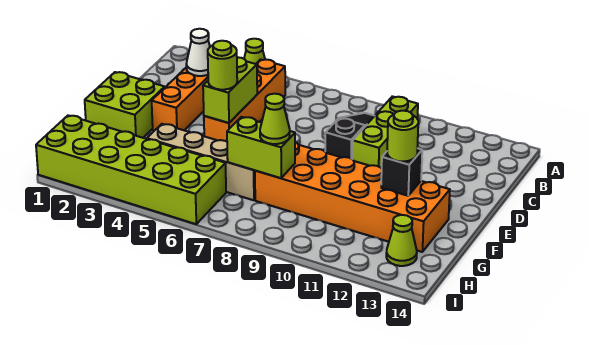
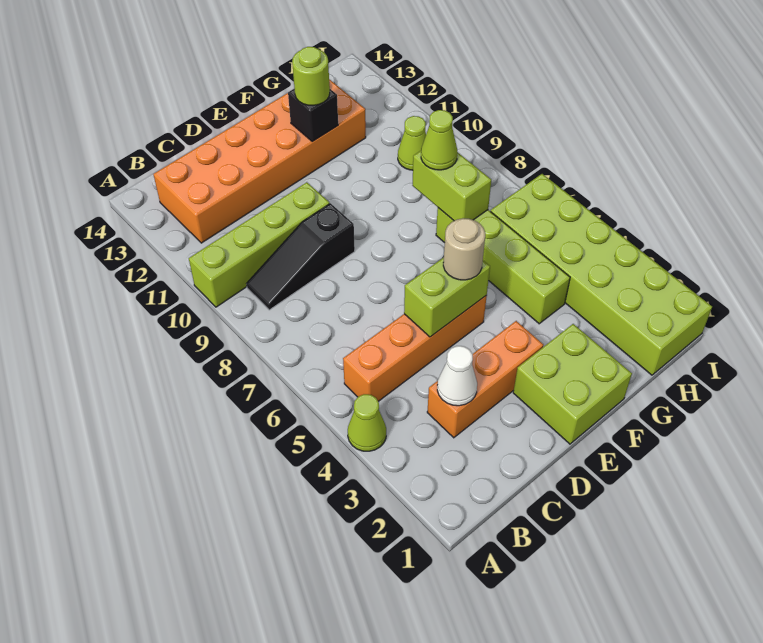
lime 1x3 brick [353,96,418,169] -> lime 1x4 brick [189,182,330,307]
lime 1x1 round brick [208,41,237,90] -> tan 1x1 round brick [443,218,485,280]
orange 2x6 brick [255,142,450,252] -> orange 2x6 brick turned to [153,79,366,243]
tan 1x4 brick [147,124,255,200] -> lime 1x4 brick [436,208,570,324]
lime 1x1 cone [386,215,417,266] -> lime 1x1 cone moved to [398,116,426,170]

